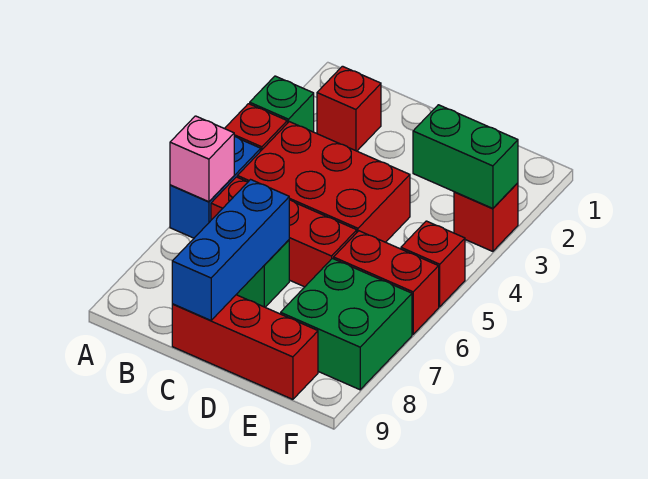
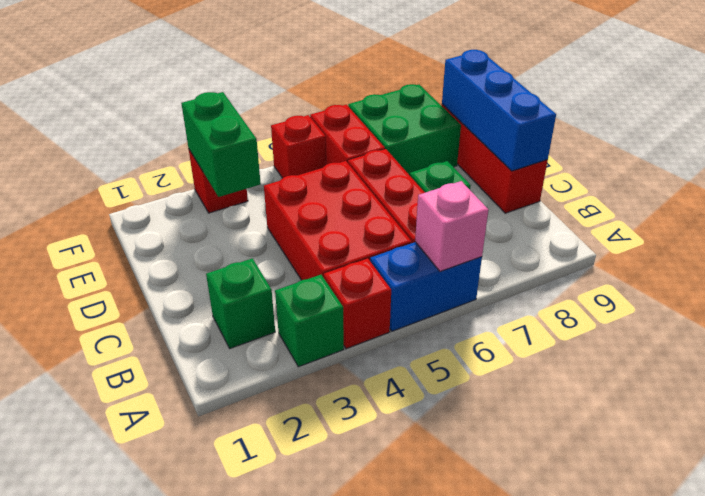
red 1x1 brick [317,66,381,151] -> green 1x1 brick [206,258,275,348]
blue 1x3 brick [172,180,289,320] -> blue 1x3 brick turned to [442,50,556,171]

